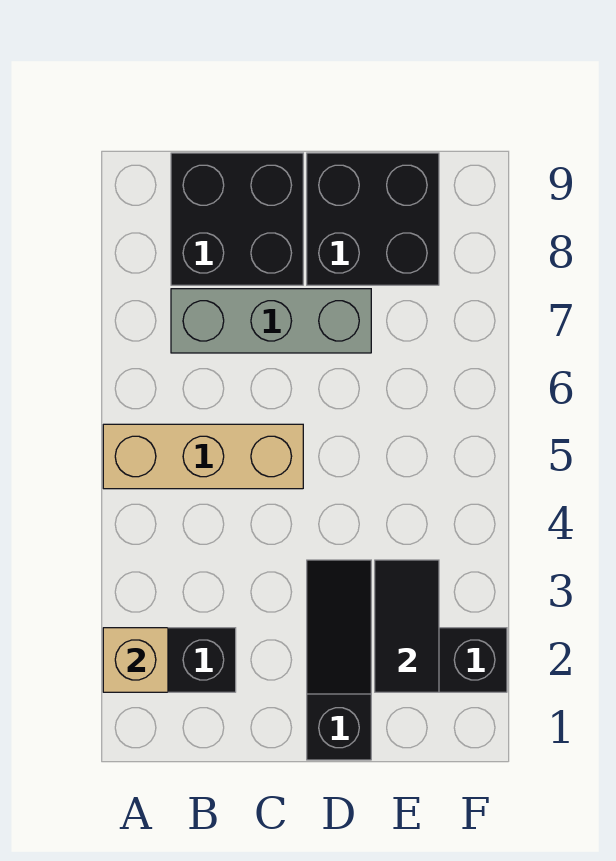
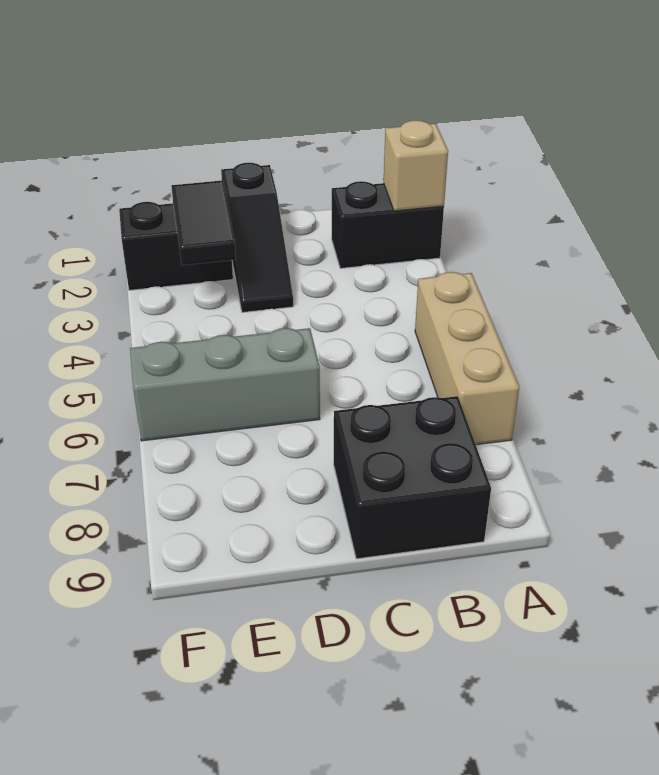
tan 1x3 brick [103,424,303,489] -> tan 1x3 brick turned to [415,272,519,445]
grey 1x3 brick [171,289,371,353] -> grey 1x3 brick moved to [130,328,320,441]
black 2x2 brick [307,153,439,285] -> none

